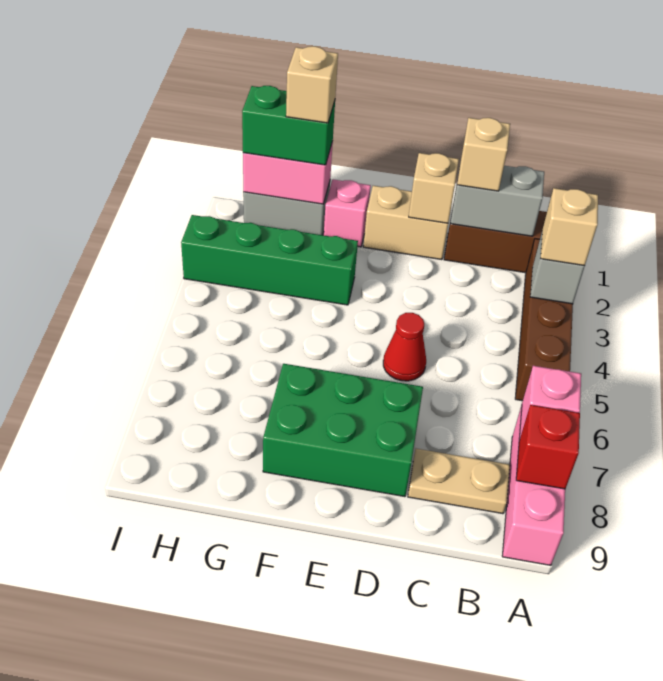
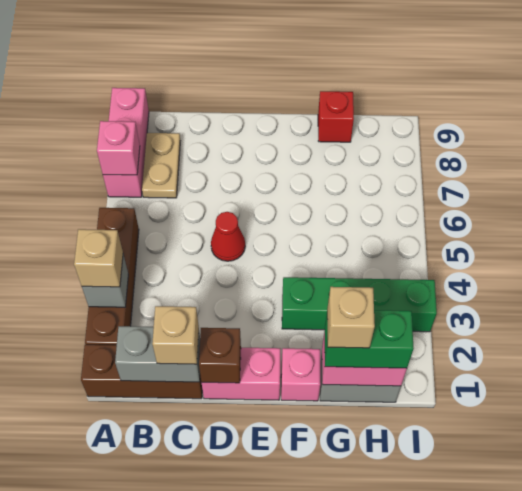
red 1x1 brick [516,405,580,489] -> red 1x1 brick moved to [318,91,354,142]
tan 1x2 plate [408,449,510,514] -> tan 1x2 plate turned to [142,133,180,198]
tan 1x2 brick [363,186,448,260] -> pink 1x2 brick [202,348,280,400]
tan 1x1 brick [409,153,459,223] -> brown 1x1 brick [199,328,241,383]
green 2x3 brick [263,364,423,497] -> none

